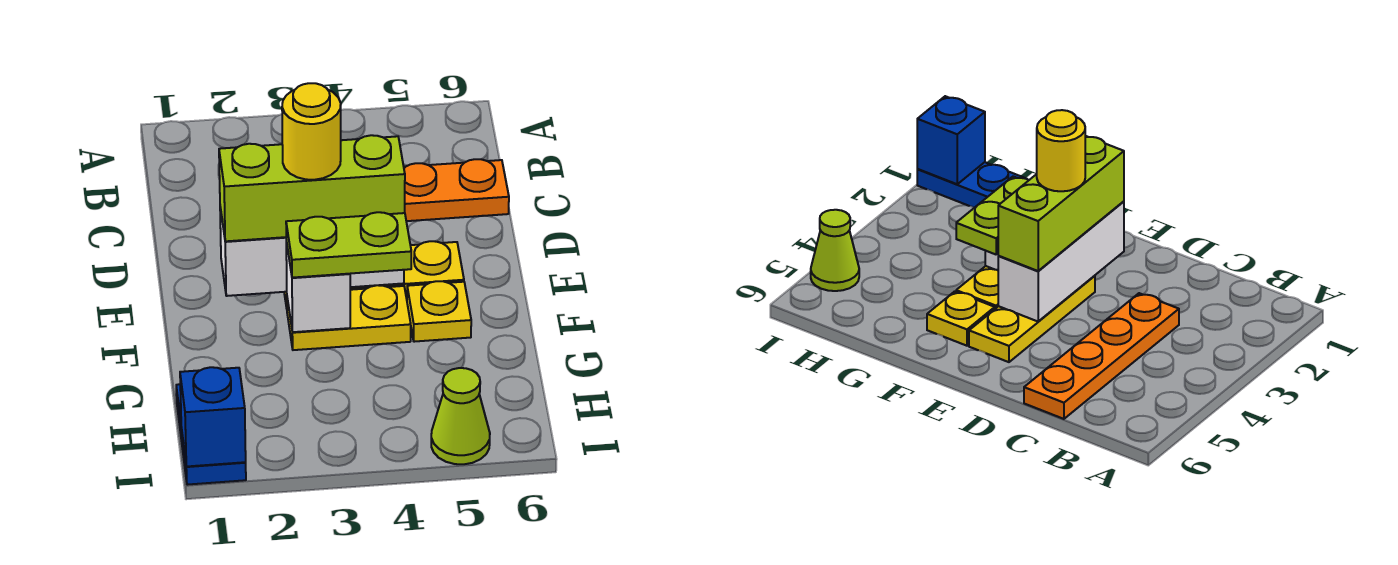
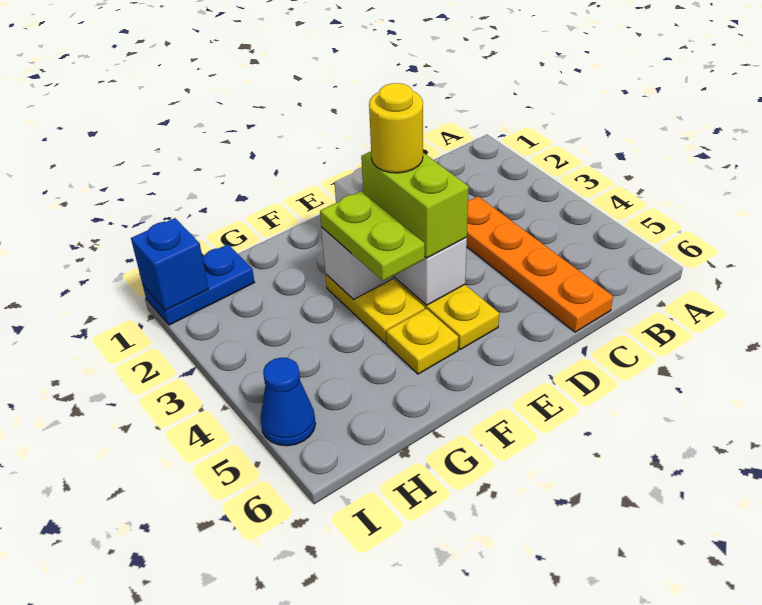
lime 1x3 brick [219,135,405,241] -> lime 1x2 brick [361,152,469,258]
lime 1x1 cone [431,368,490,464] -> blue 1x1 cone [260,358,316,446]

